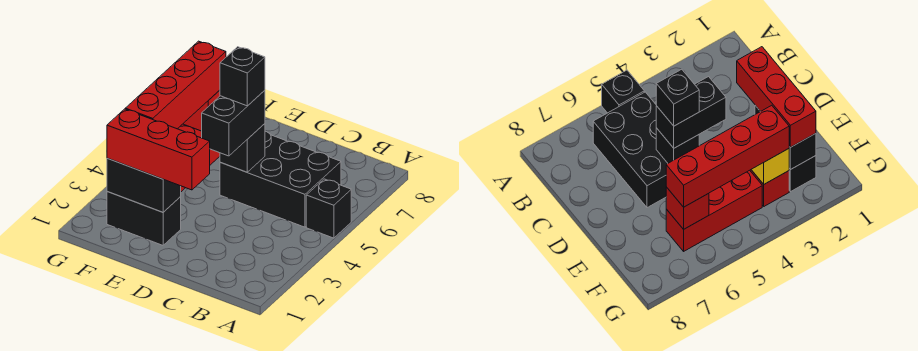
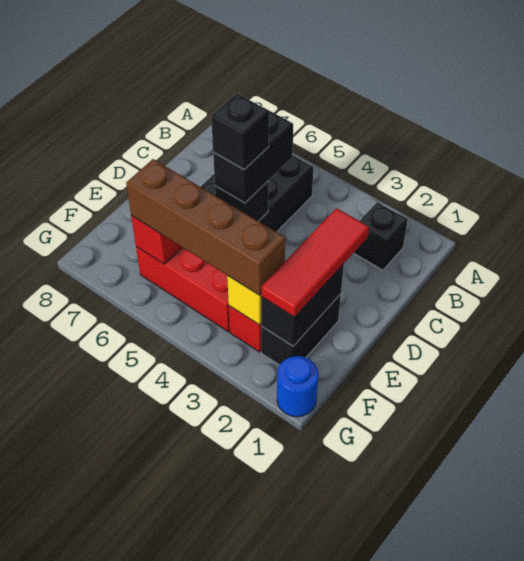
black 1x1 brick [306,179,351,238] -> black 1x1 brick moved to [354,202,408,270]
red 1x3 brick [107,109,210,190] -> red 1x3 tile [261,208,369,317]
black 1x2 brick [202,90,265,156] -> black 1x2 brick turned to [213,111,293,203]
red 1x4 brick [125,41,226,129] -> brown 1x4 brick [126,159,285,295]
none -> blue 1x1 round brick [277,356,319,417]

